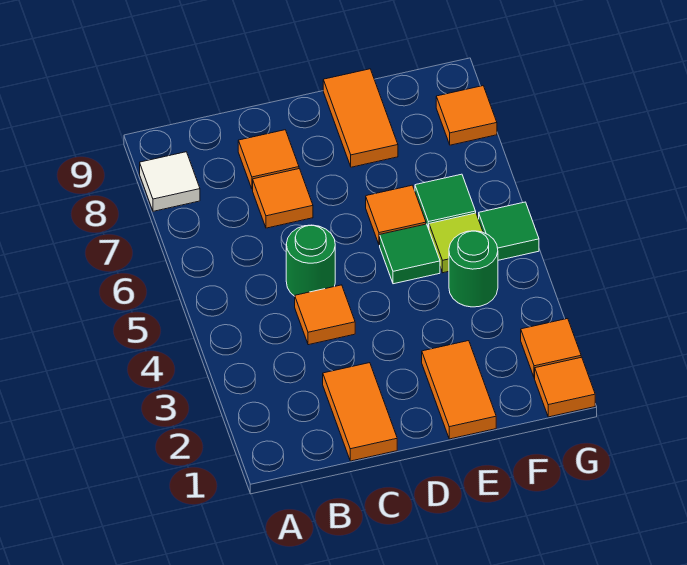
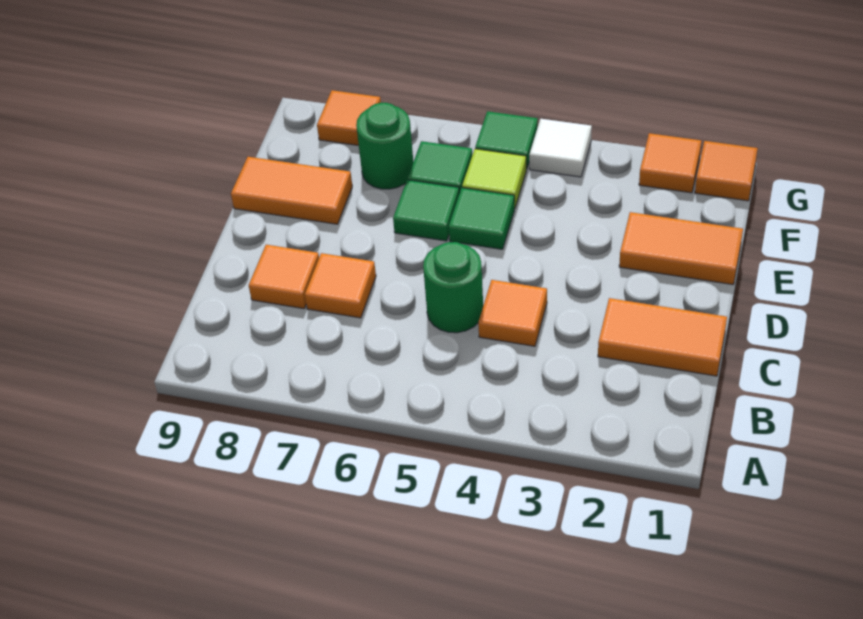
white 1x1 tile [140,152,200,211] -> white 1x1 tile moved to [529,119,592,177]
orange 1x1 tile [366,185,426,245] -> green 1x1 tile [393,180,459,241]
green 1x1 round brick [449,231,498,307] -> green 1x1 round brick moved to [356,103,413,189]

